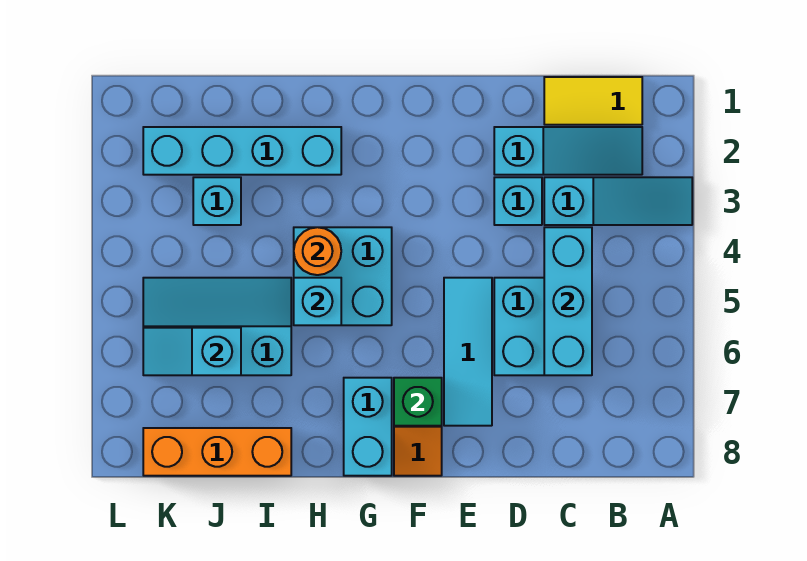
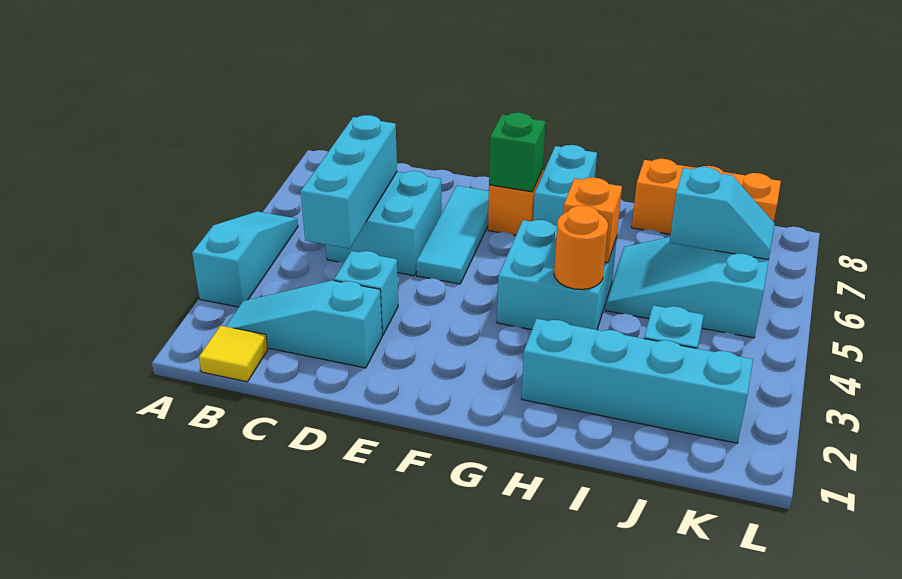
cyan 1x3 slope [544,177,692,225] -> cyan 1x3 slope turned to [192,211,298,307]
yellow 1x2 tile [544,77,642,125] -> yellow 1x1 tile [199,326,268,382]
cyan 1x1 brick [294,278,341,325] -> orange 1x1 brick [563,178,622,263]
cyan 2x3 slope [143,278,291,375] -> cyan 2x3 slope turned to [606,237,769,338]

